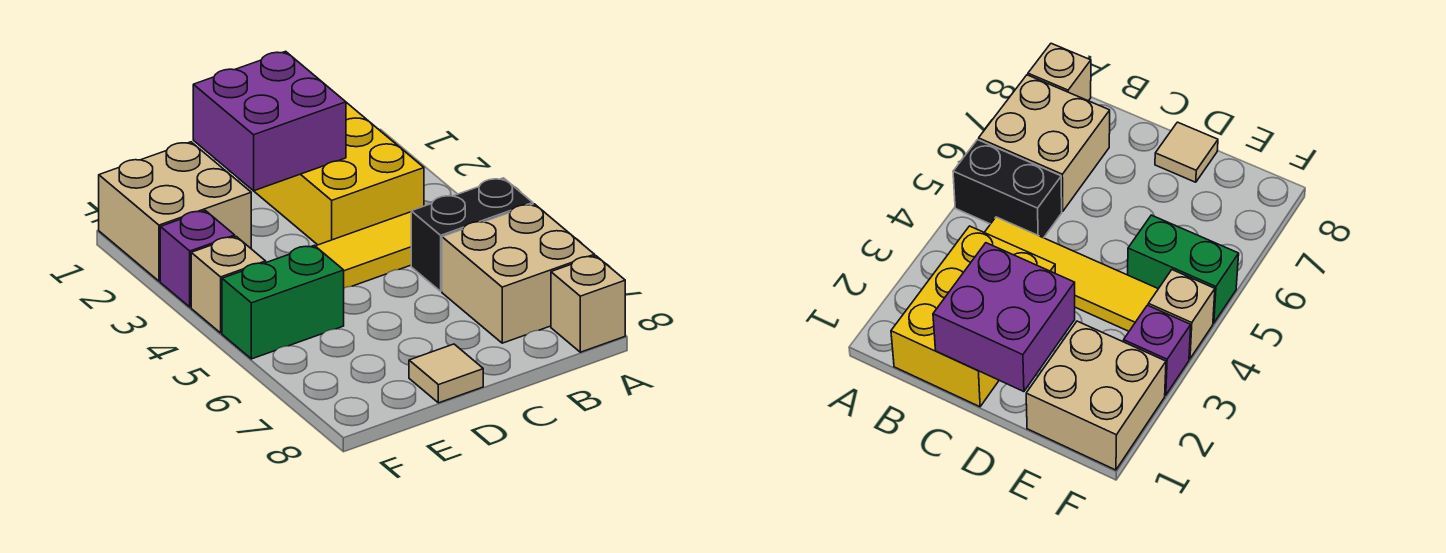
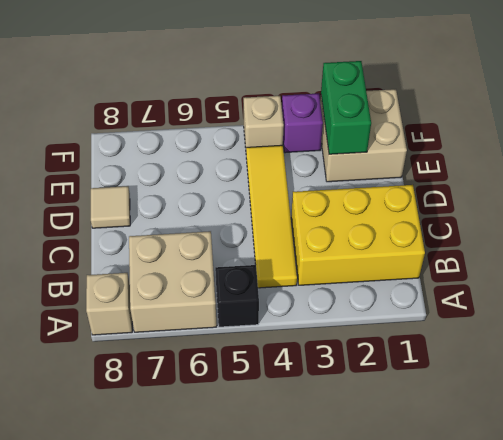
black 1x2 brick [411,178,533,291] -> black 1x1 brick [215,265,259,327]
purple 2x2 brick [193,51,346,191] -> none
green 1x2 brick [222,245,344,359] -> green 1x2 brick moved to [321,61,371,154]

